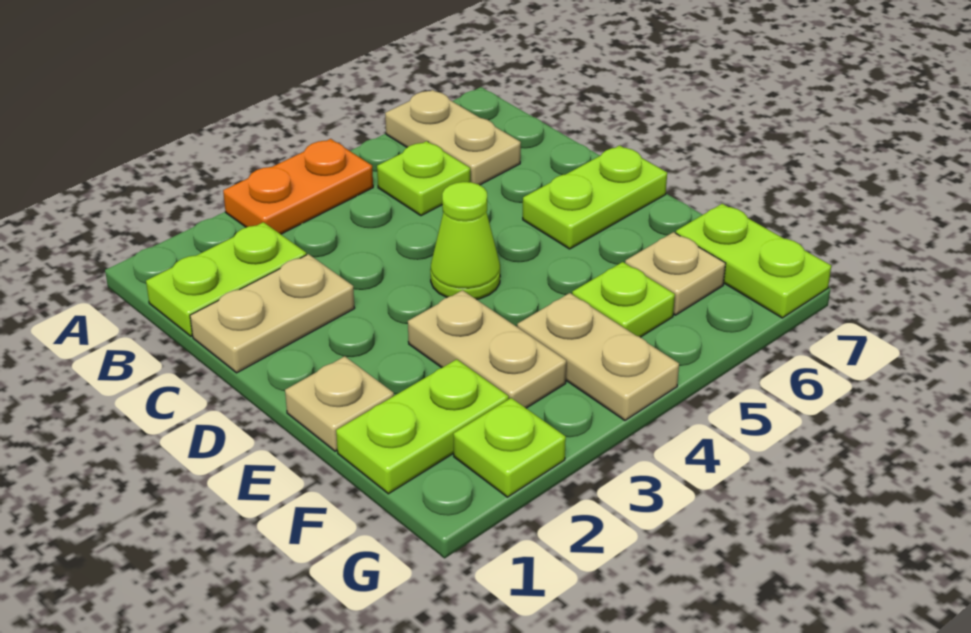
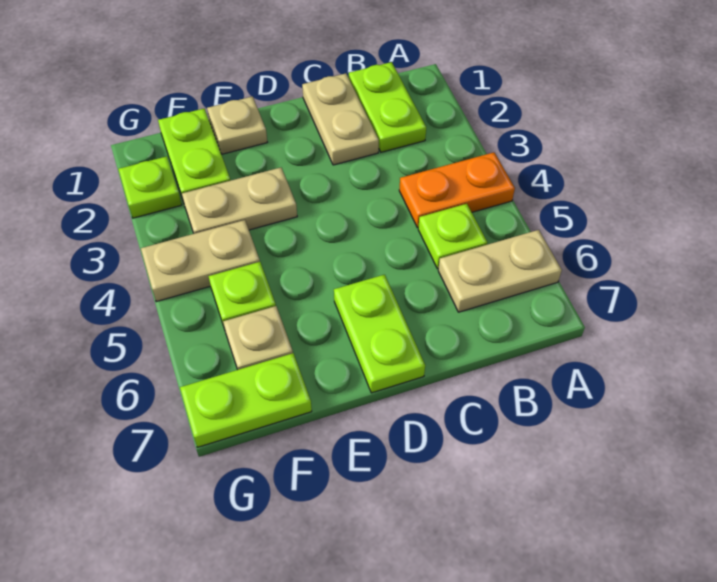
orange 1x2 plate [223,139,373,234] -> orange 1x2 plate turned to [399,152,515,228]
lime 1x1 cone [430,182,500,299] -> none

